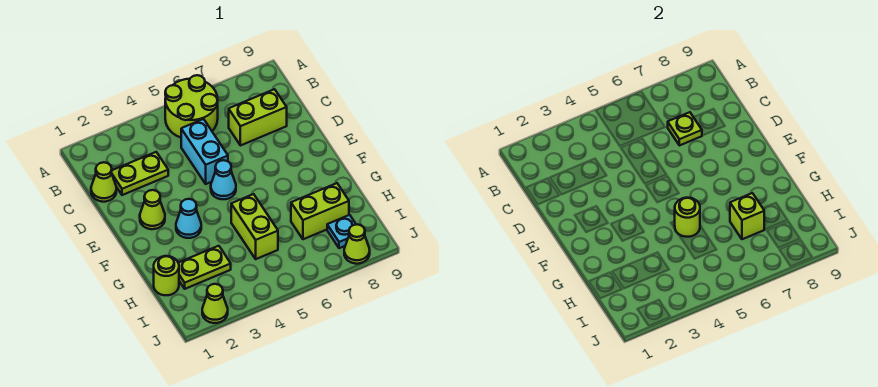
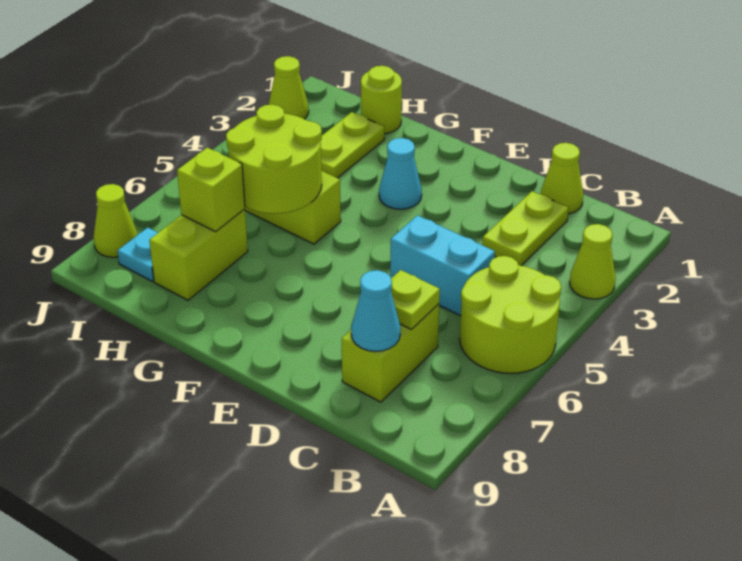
lime 1x1 cone [140,190,165,229] -> lime 1x1 cone moved to [570,224,615,299]
cyan 1x1 cone [211,160,236,199] -> cyan 1x1 cone moved to [351,270,400,351]
lime 1x1 round brick [675,198,700,237] -> lime 2x2 round brick [226,105,322,214]

